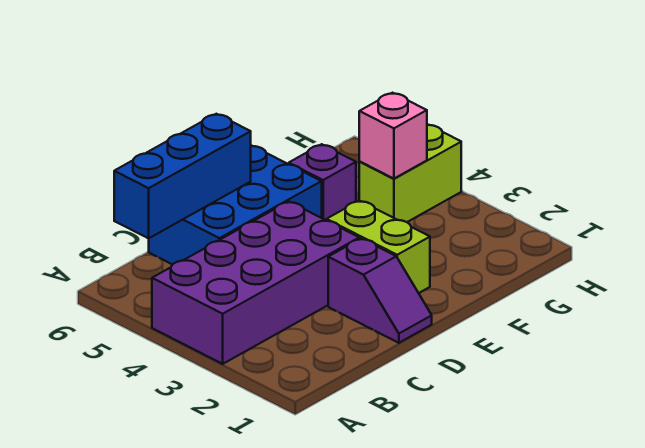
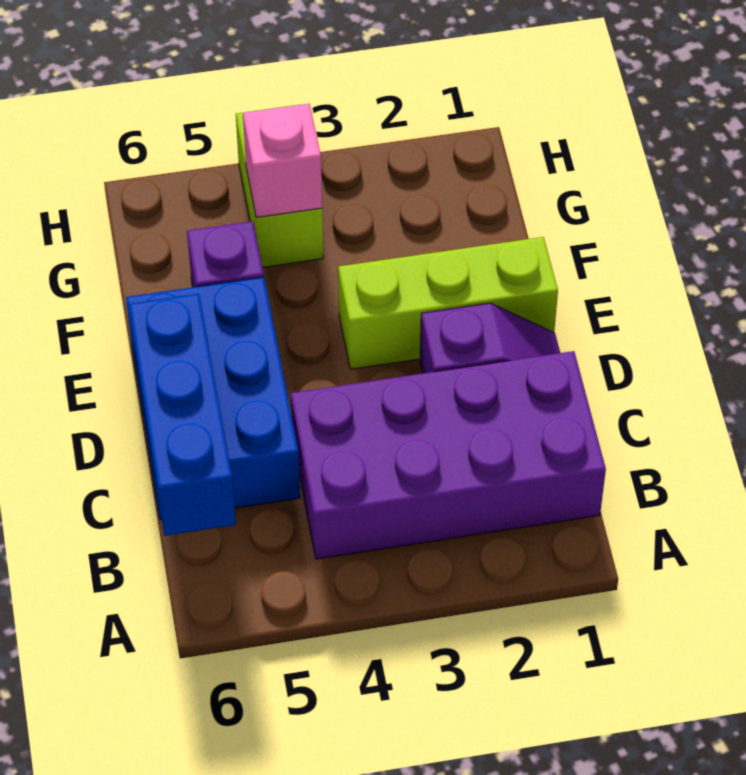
purple 2x4 brick [152,201,359,364] -> purple 2x4 brick turned to [291,351,606,559]
lime 1x2 brick [327,201,430,293] -> lime 1x3 brick [338,237,558,369]

